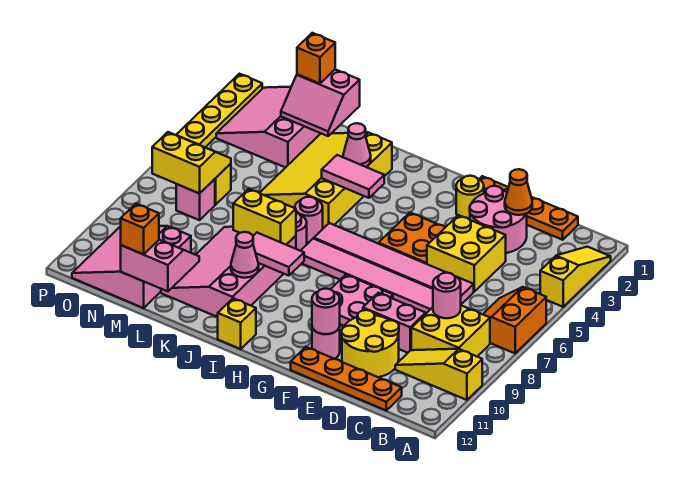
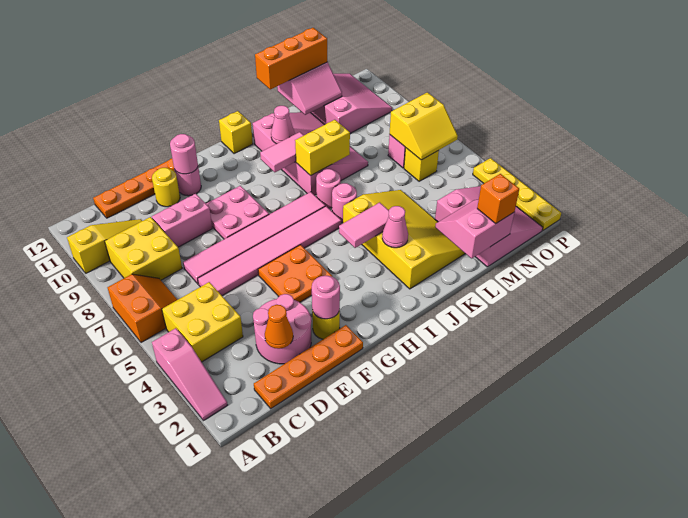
yellow 1x3 slope [540,247,611,307] -> pink 1x3 slope [152,328,227,421]
pink 1x1 round brick [433,273,461,318] -> pink 1x1 round brick moved to [312,276,340,319]
yellow 2x2 brick [427,215,506,291] -> yellow 2x2 brick moved to [162,282,243,362]
yellow 2x2 round brick [341,310,399,377] -> yellow 1x1 round brick [152,168,180,207]
orange 1x1 brick [121,204,159,254] -> orange 1x3 brick [255,28,327,89]

